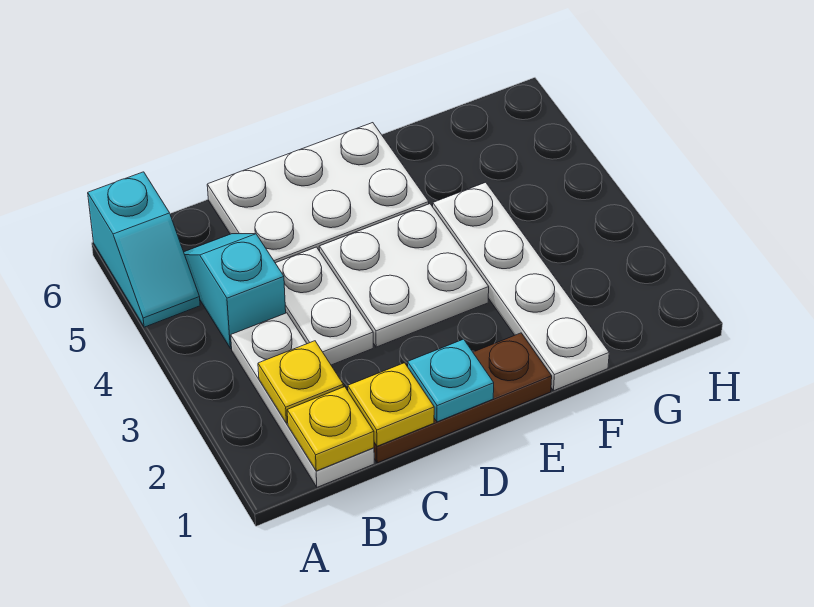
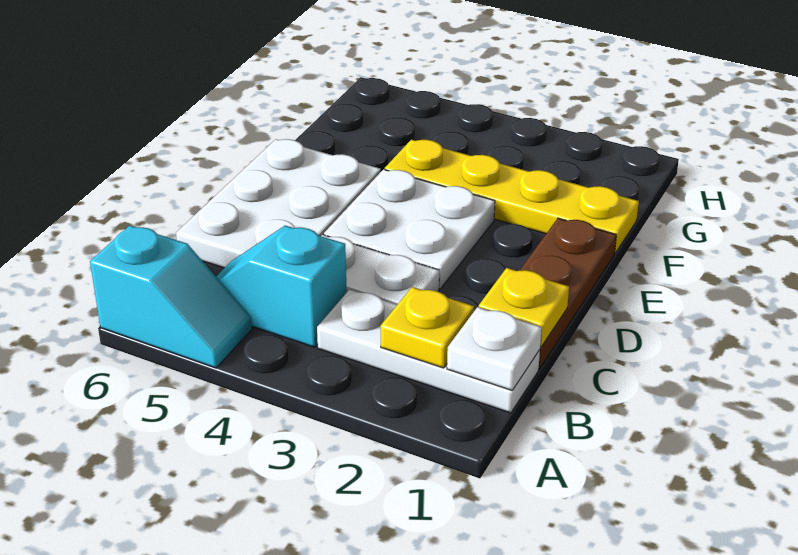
yellow 1x1 plate [287,387,374,471] -> white 1x1 plate [447,307,542,390]
cyan 1x1 plate [408,339,494,422] -> none
white 1x4 plate [433,182,609,390] -> yellow 1x4 plate [385,140,639,253]

